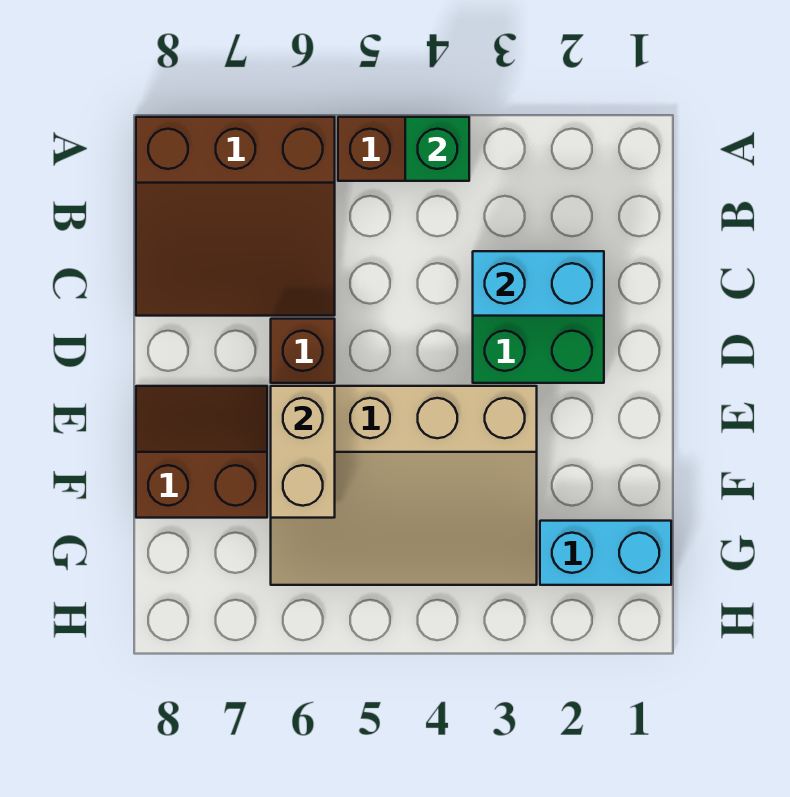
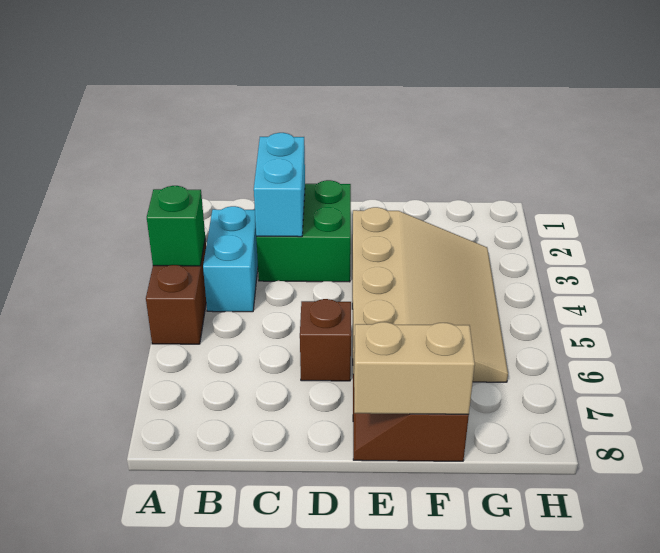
brown 3x3 slope [136,117,335,316] -> none
tan 1x2 brick [271,386,335,518] -> tan 1x2 brick moved to [354,322,475,414]
cyan 1x2 brick [540,521,671,585] -> cyan 1x2 brick moved to [203,206,258,312]

